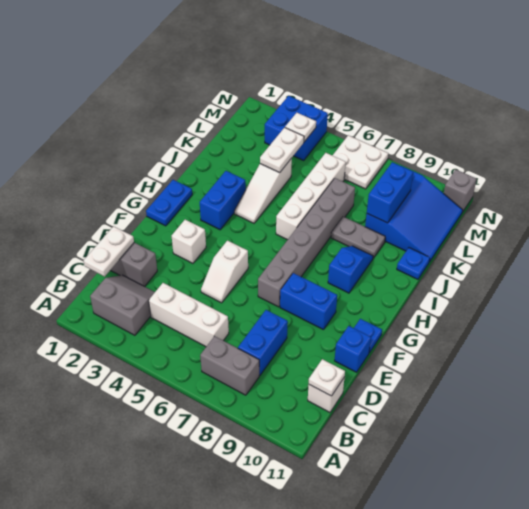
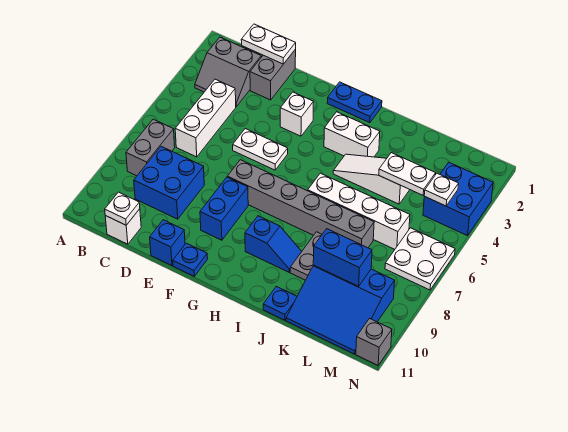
grey 2x2 slope [90,275,155,335] -> grey 2x2 slope turned to [195,37,261,106]
blue 1x2 brick [238,310,288,375] -> blue 2x2 brick [134,147,204,219]
white 1x2 slope [201,241,248,303] -> white 1x2 plate [233,129,288,170]
blue 1x2 brick [200,171,246,230] -> white 1x2 brick [324,112,380,157]

